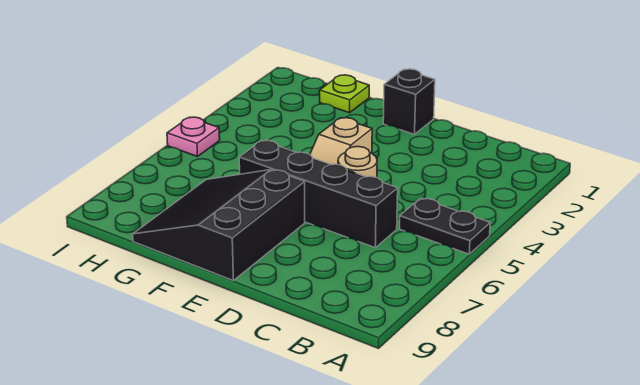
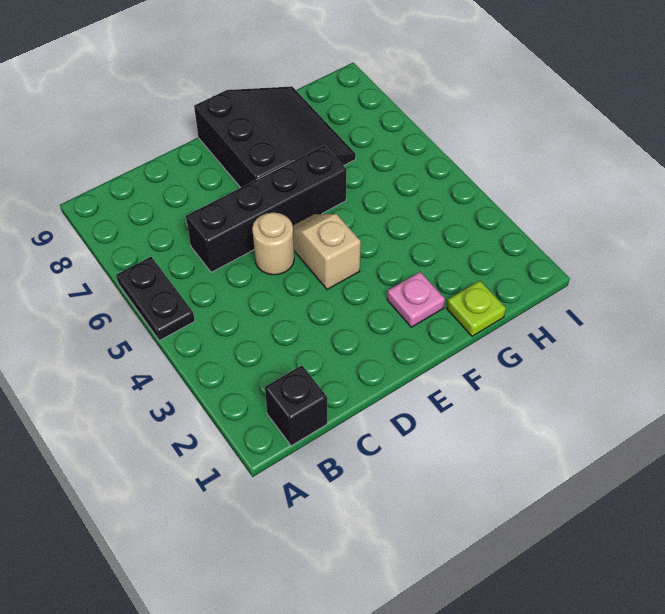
black 1x2 plate [400,198,490,254] -> black 1x2 plate turned to [116,257,195,341]
black 1x1 brick [383,69,435,134] -> black 1x1 brick moved to [265,365,327,446]
pink 1x1 plate [167,117,220,157] -> pink 1x1 plate moved to [387,272,445,327]

